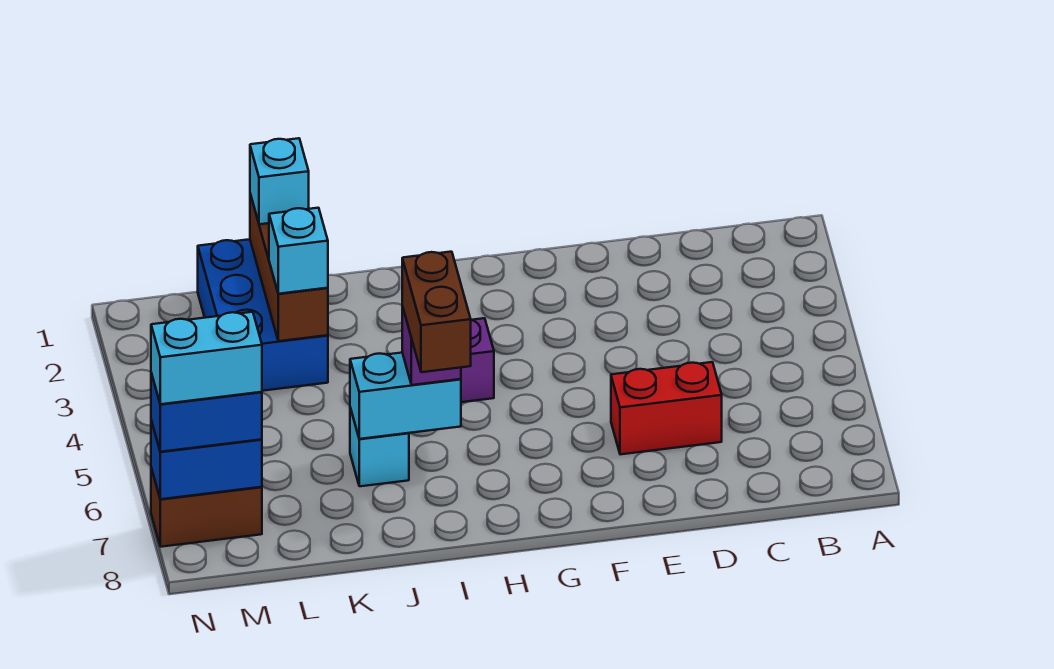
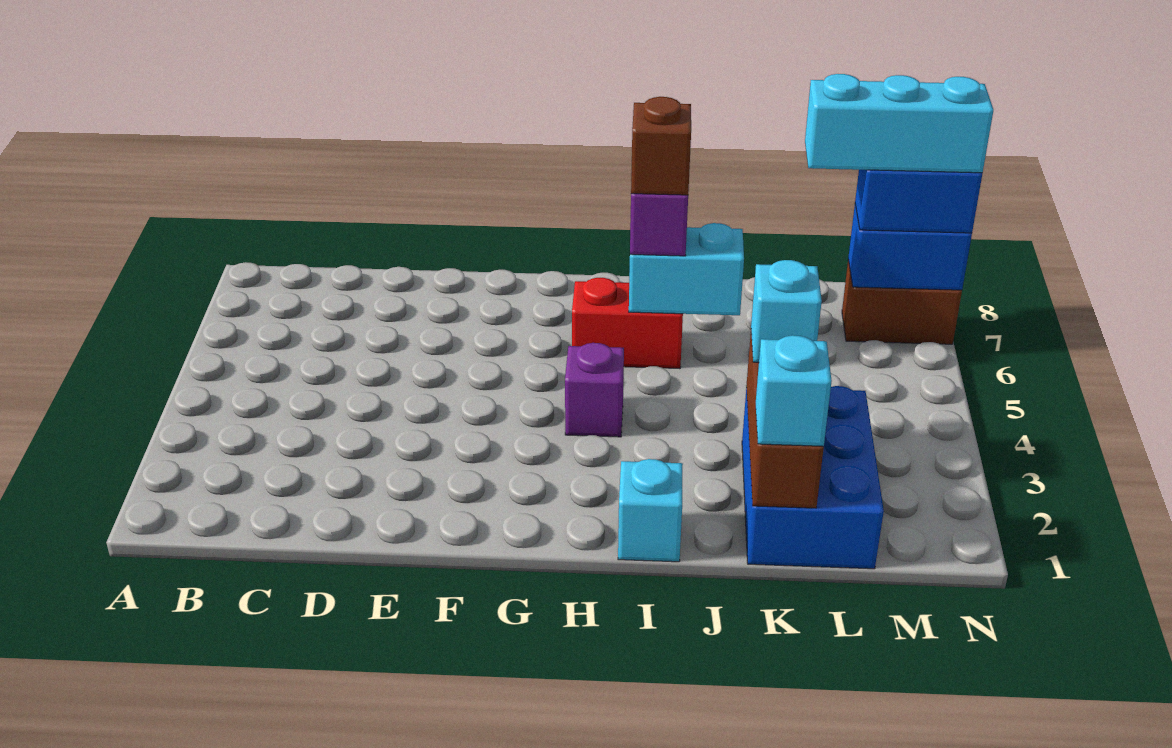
red 1x2 brick [611,362,722,454] -> red 1x2 brick moved to [572,278,683,369]
brown 1x2 brick [402,252,471,372] -> brown 1x1 brick [631,97,691,195]
cyan 1x1 brick [350,408,409,486] -> cyan 1x1 brick moved to [618,459,683,562]
cyan 1x2 brick [151,312,262,404] -> cyan 1x3 brick [805,74,993,173]

